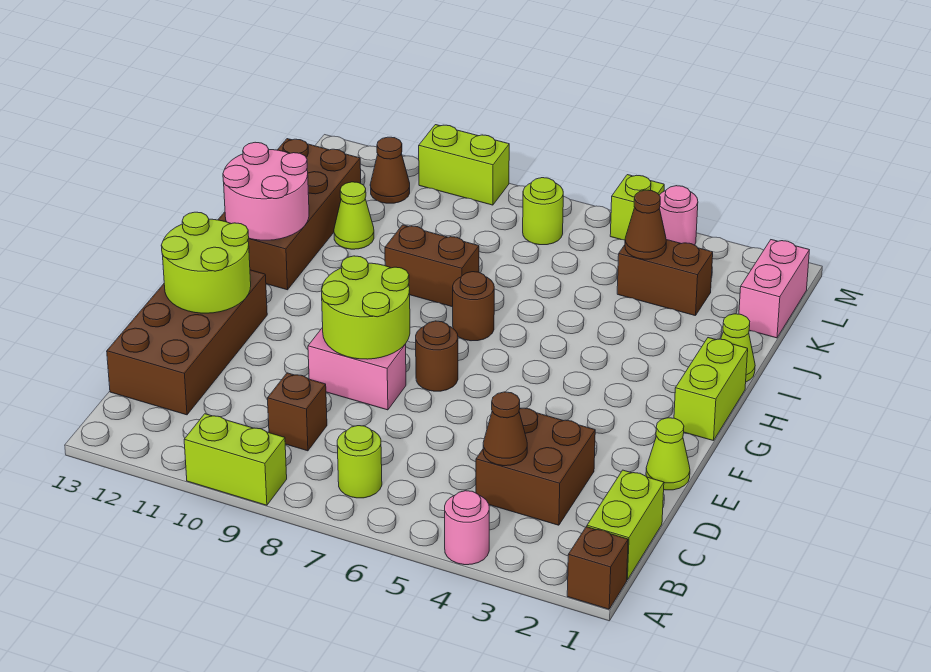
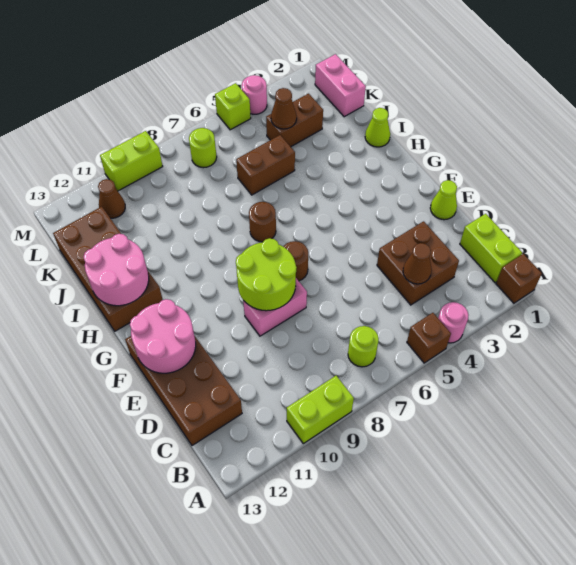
brown 1x1 brick [268,373,327,451] -> brown 1x1 brick moved to [407,313,451,363]
lime 2x2 round brick [161,212,251,313] -> pink 2x2 round brick [130,299,196,373]
lime 1x2 brick [674,338,748,441] -> none
brown 1x2 brick [385,225,479,307] -> brown 1x2 brick moved to [236,135,295,195]
lime 1x1 cone [334,182,374,249] -> none

